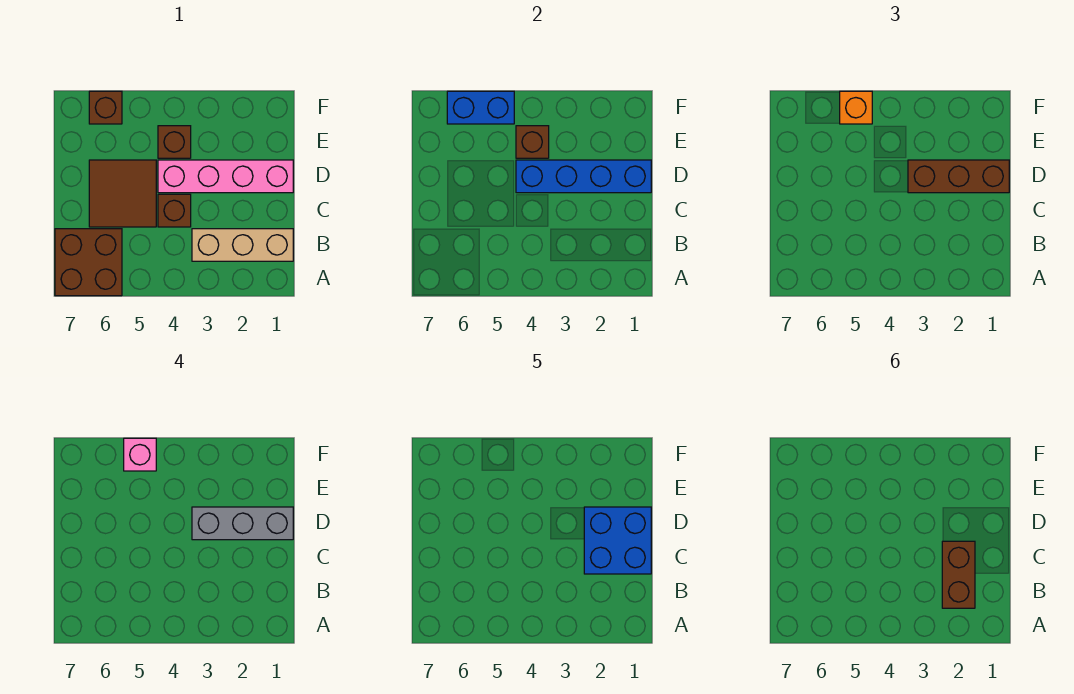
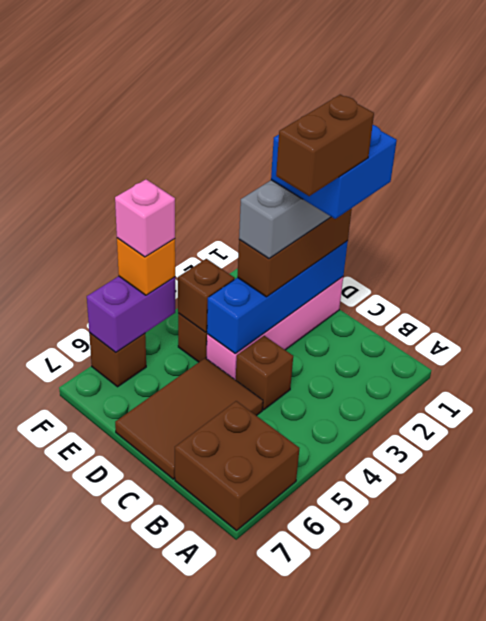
tan 1x3 brick [192,229,293,261] -> none
brown 1x2 brick [942,541,975,608] -> brown 1x2 brick turned to [276,94,374,196]
brown 2x2 tile [89,160,156,227] -> brown 2x3 tile [115,358,263,479]
blue 1x2 brick [447,91,514,124] -> purple 1x2 brick [87,276,175,352]

